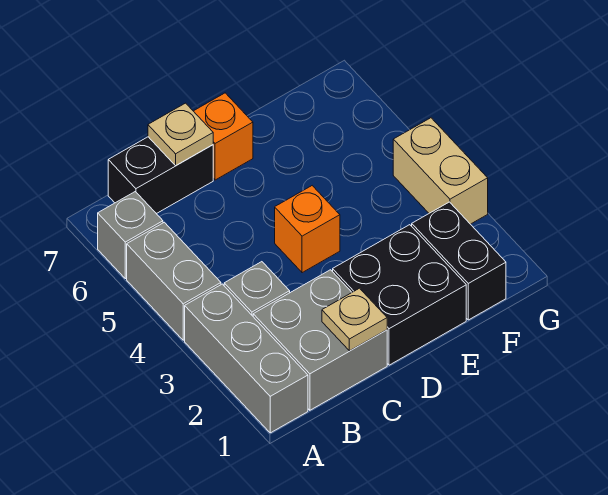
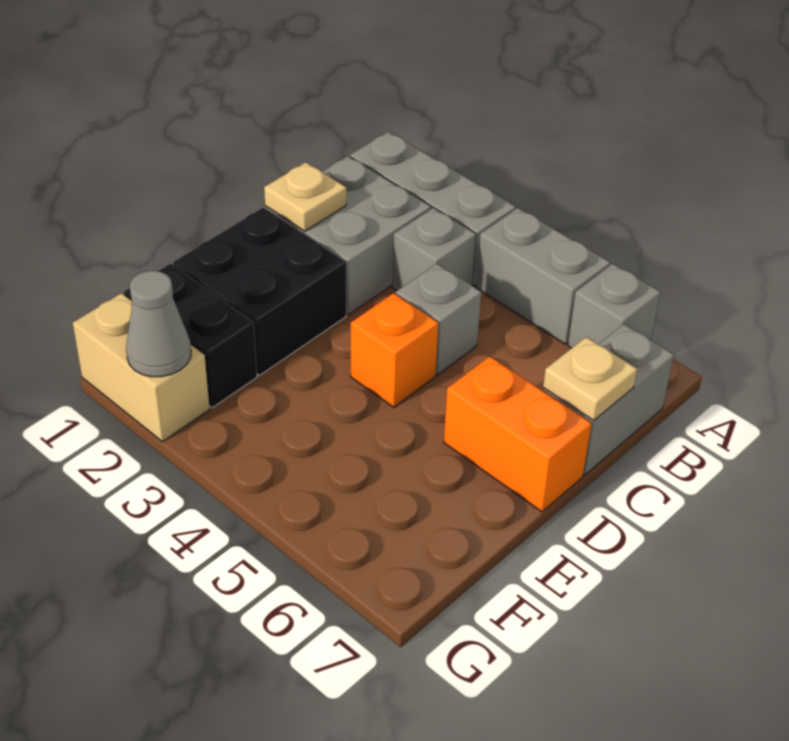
black 1x2 brick [108,137,213,214] -> grey 1x2 brick [543,324,674,475]
none -> grey 1x1 brick [396,264,481,375]
orange 1x1 brick [194,93,253,180] -> orange 1x2 brick [444,356,592,512]
none -> grey 1x1 cone [126,271,191,377]
tan 1x2 brick [393,118,488,224] -> tan 1x2 brick moved to [73,293,210,442]

